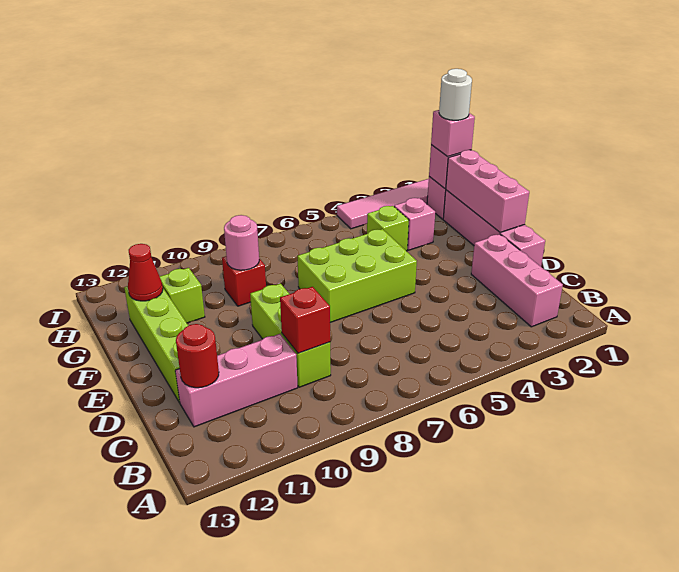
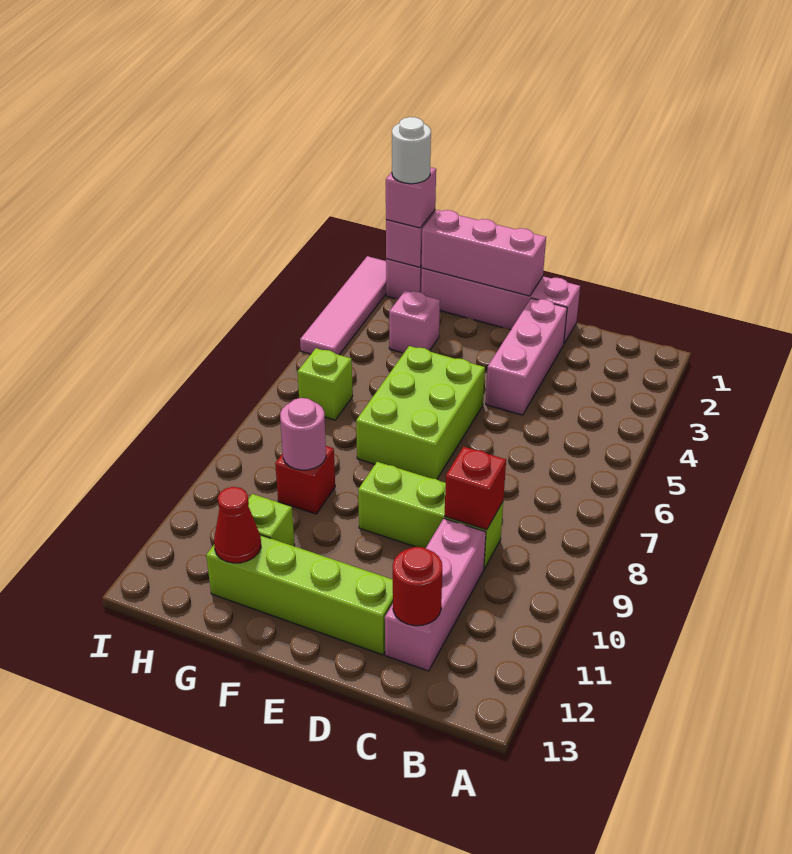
pink 1x3 brick [471,234,563,327] -> pink 1x3 brick turned to [486,298,567,415]
lime 1x1 brick [367,206,409,251] -> lime 1x1 brick moved to [298,348,353,420]

